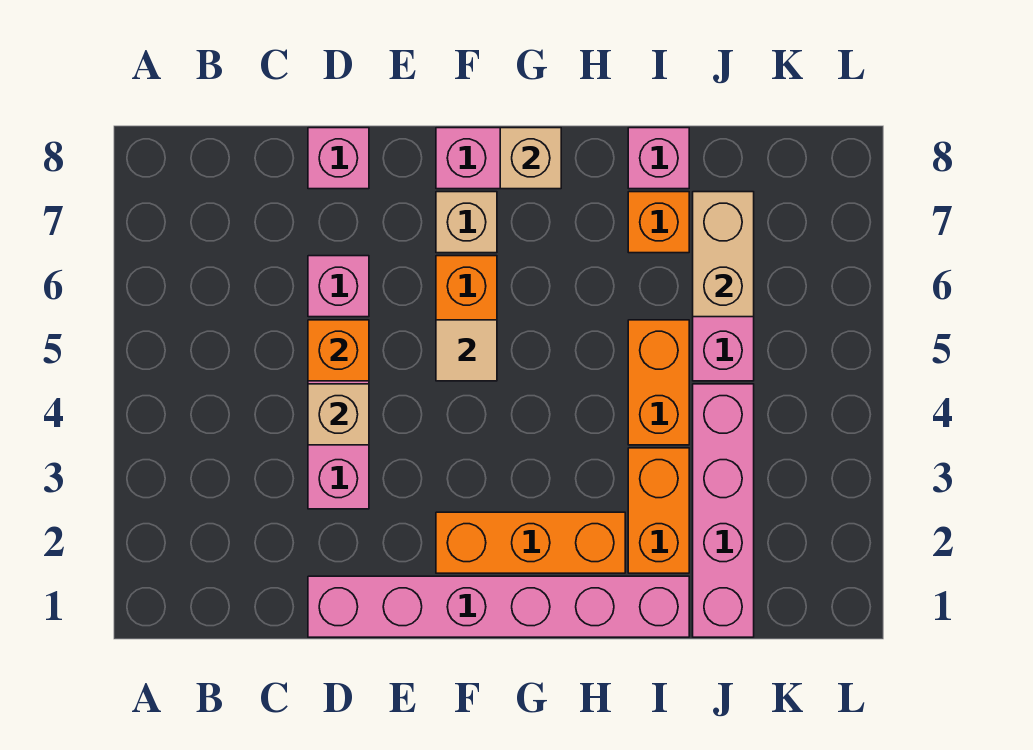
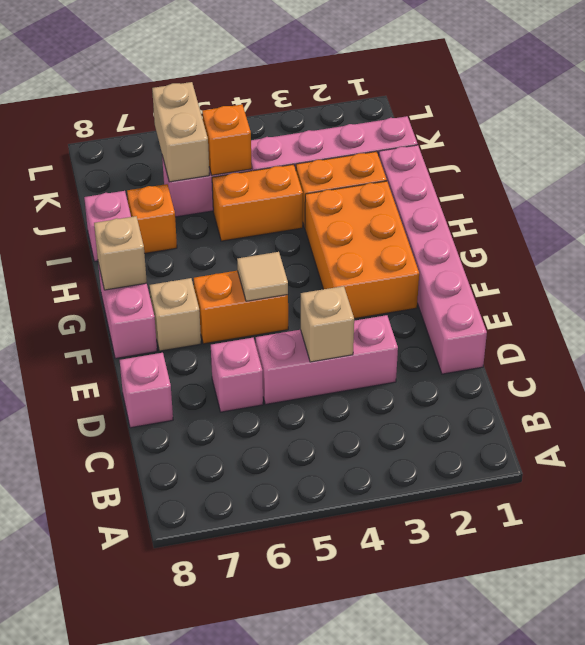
orange 1x1 brick [308,320,369,381] -> orange 1x1 brick moved to [202,105,252,175]
orange 1x3 brick [436,512,625,573] -> orange 2x3 brick [305,181,419,319]
tan 1x2 brick [693,192,754,317] -> tan 1x2 brick turned to [152,82,209,182]

